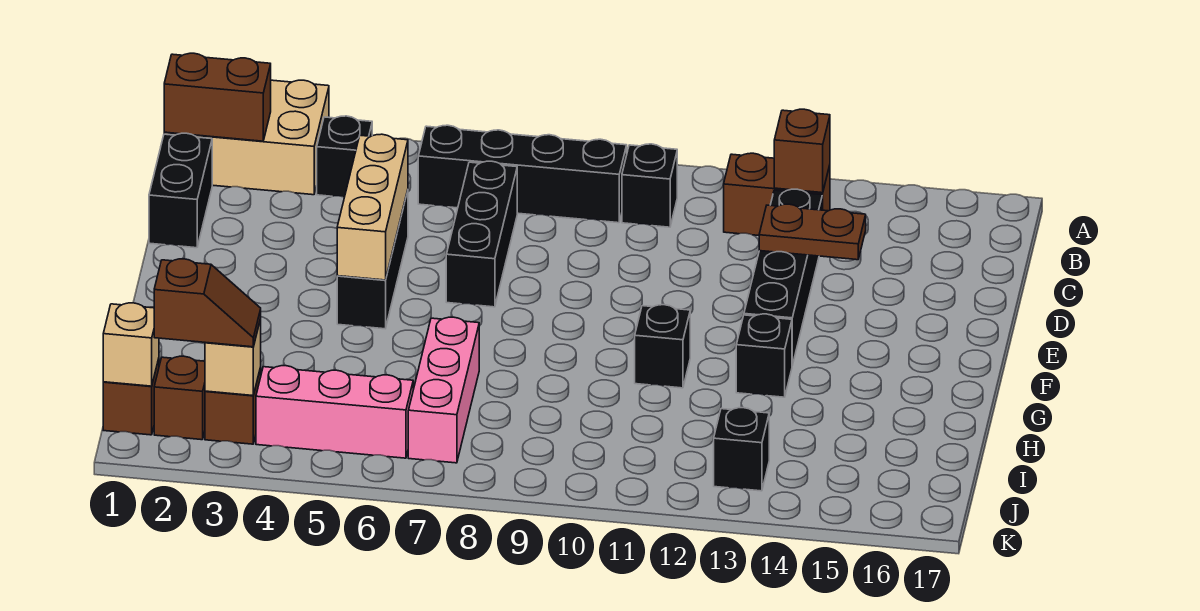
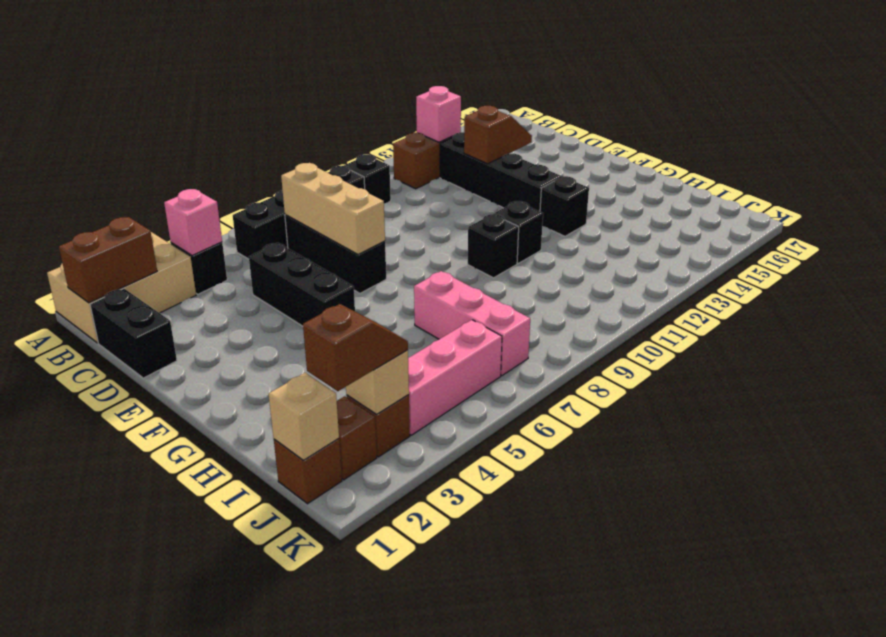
none -> pink 1x1 brick [164,189,222,255]
brown 1x1 brick [774,109,830,193] -> pink 1x1 brick [416,86,461,142]
tan 1x3 brick [337,134,408,280] -> tan 1x3 brick moved to [281,163,385,255]
brown 1x2 plate [759,204,866,260] -> brown 1x2 slope [464,106,532,164]
black 1x1 brick [714,408,769,491] -> black 1x1 brick moved to [468,214,519,278]

